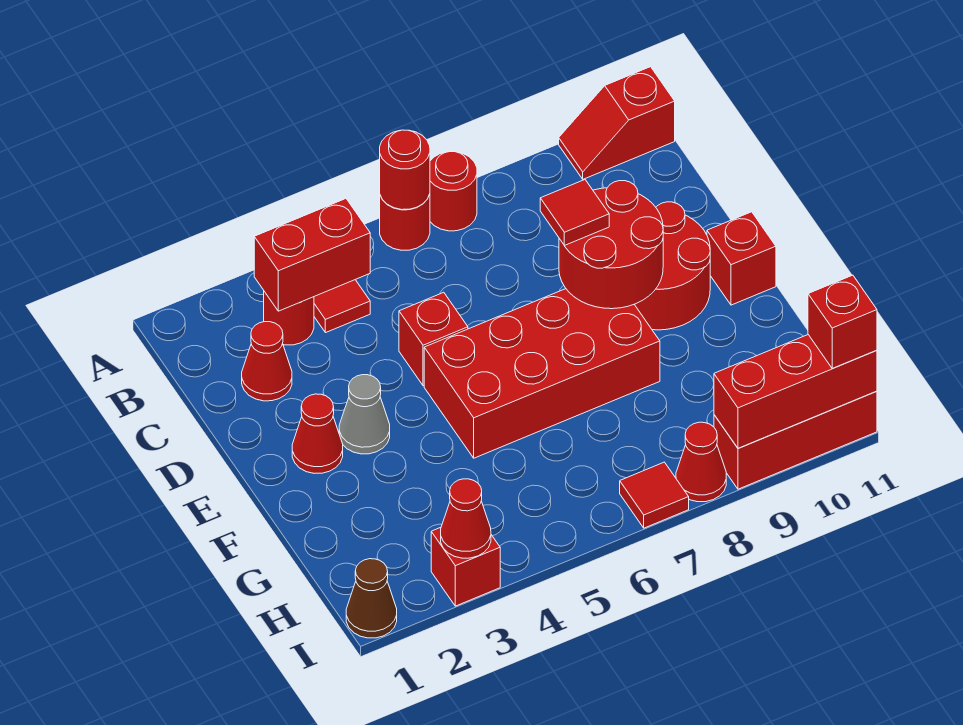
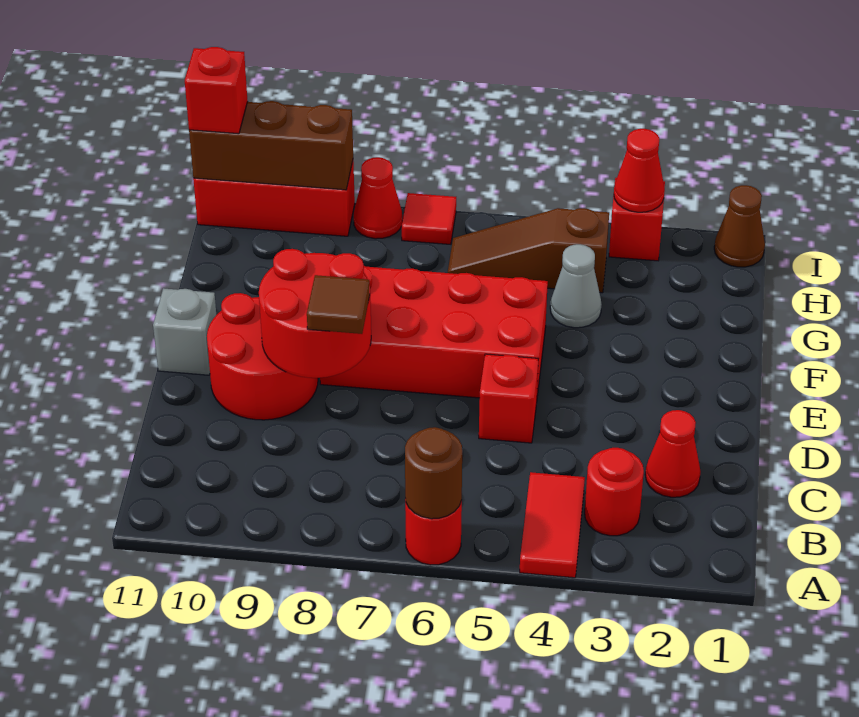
red 1x1 round brick [380,130,430,210] -> brown 1x1 round brick [405,427,462,519]
red 1x1 round brick [430,152,477,231] -> none
red 1x2 slope [559,67,675,179] -> none
red 1x2 brick [254,199,370,311] -> none
red 1x1 tile [540,180,609,246] -> brown 1x1 tile [307,275,370,334]
red 1x1 cone [292,394,343,473] -> none
grey 1x1 cone [339,375,390,454] -> grey 1x1 cone moved to [550,244,602,328]
red 1x1 brick [707,212,776,305] -> grey 1x1 brick [153,288,216,375]
none -> brown 1x3 slope [448,208,609,293]
red 1x3 brick [714,335,877,448] -> brown 1x3 brick [189,101,353,190]

